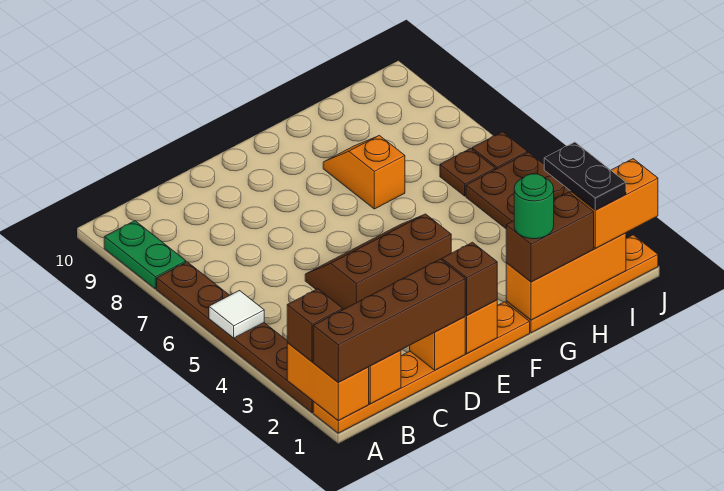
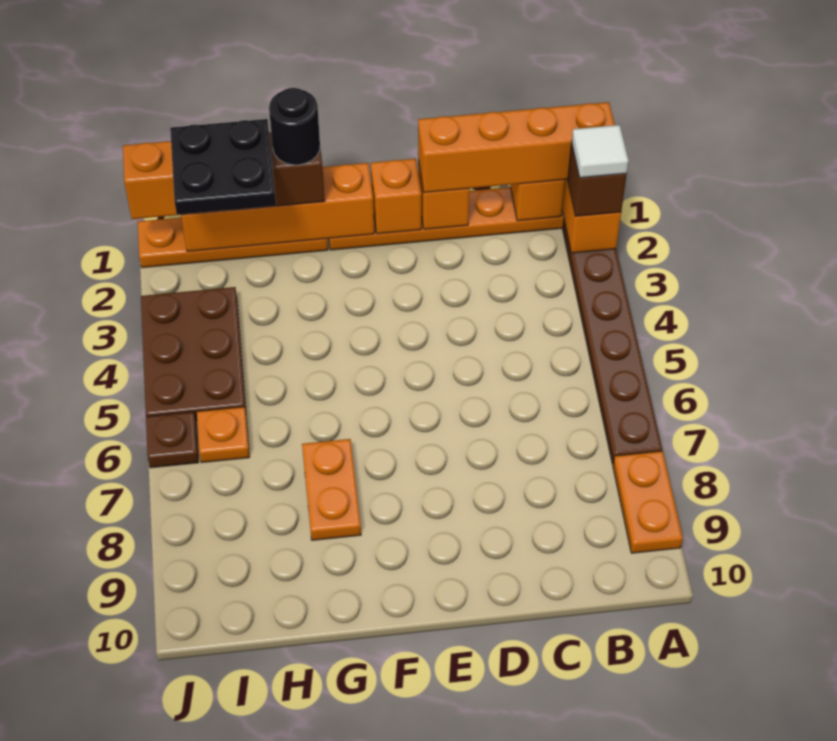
brown 1x4 brick [313,259,465,382] -> orange 1x4 brick [418,102,615,193]
white 1x1 tile [209,291,264,338] -> white 1x1 tile moved to [572,125,629,178]
green 1x2 plate [104,221,186,289] -> orange 1x2 plate [613,451,683,553]
brown 2x3 slope [305,214,451,310] -> none
brown 1x1 brick [442,242,497,315] -> none
orange 1x3 brick [506,233,626,320] -> orange 1x4 brick [181,163,374,251]
green 1x1 round brick [514,174,554,239] -> black 1x1 round brick [269,88,320,165]
orange 1x2 slope [323,136,405,209] -> orange 1x2 plate [302,439,361,540]
black 1x2 plate [544,142,626,210] -> black 2x2 plate [170,119,276,215]
brown 1x1 plate [440,149,495,196] -> orange 1x1 plate [197,407,249,463]

